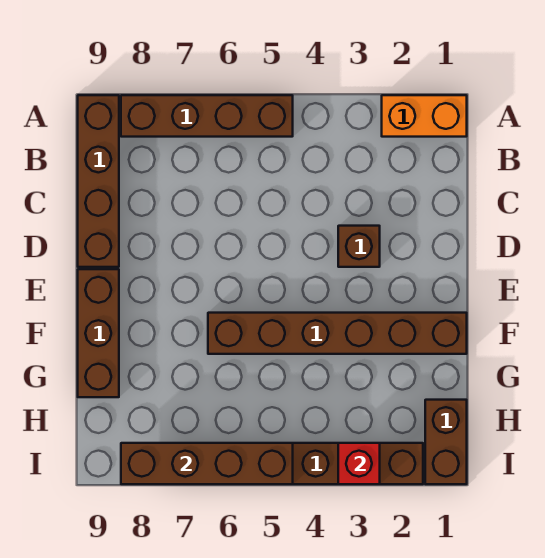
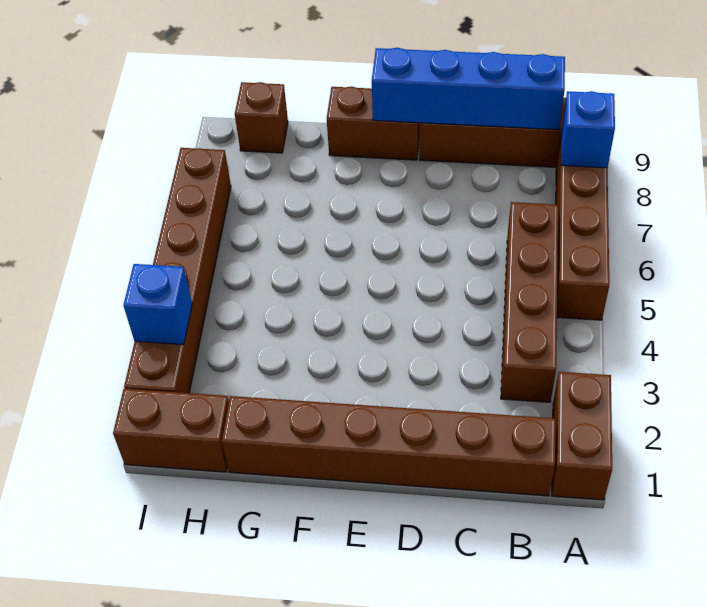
orange 1x2 brick [382,95,467,137] -> brown 1x2 brick [552,372,612,500]
none -> blue 1x1 brick [561,91,615,168]
none -> blue 1x4 brick [372,48,565,130]
brown 1x1 brick [338,226,380,267] -> brown 1x1 brick moved to [235,82,288,153]
brown 1x3 brick [78,269,119,397] -> brown 1x2 brick [327,87,420,160]
brown 1x6 brick [208,313,467,354] -> brown 1x6 brick turned to [222,396,556,496]
red 1x1 brick [338,443,380,484] -> blue 1x1 brick [123,264,192,345]
brown 1x4 brick [121,443,293,484] -> brown 1x4 brick moved to [501,202,558,402]

